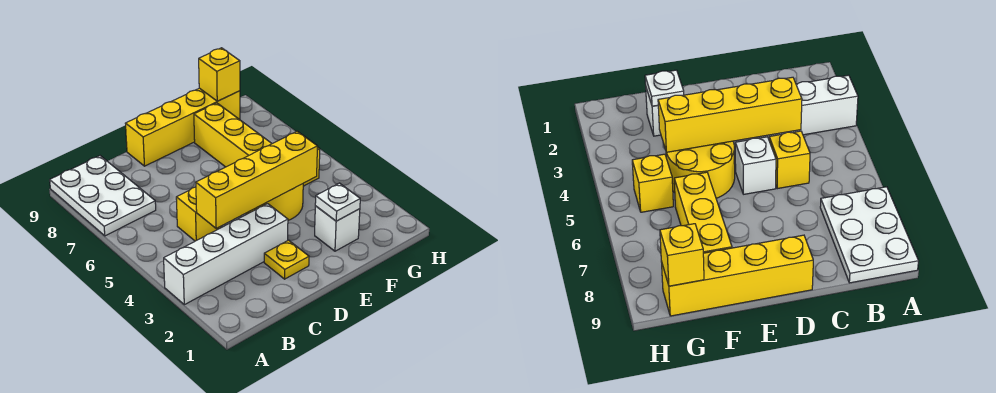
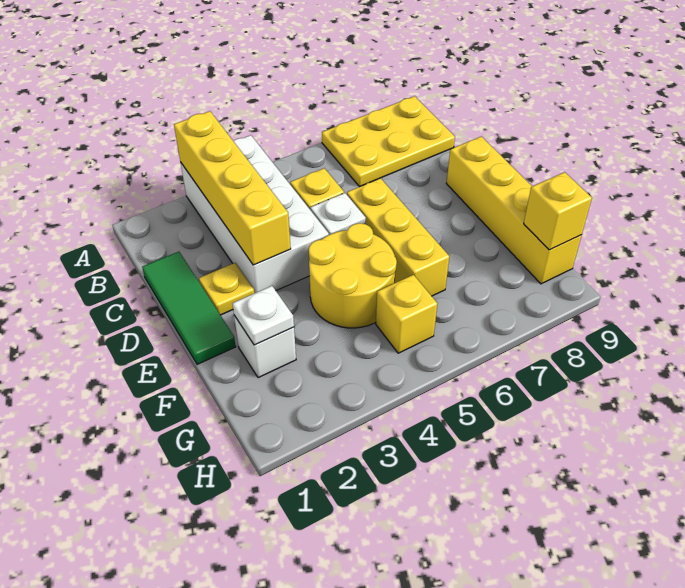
white 1x4 brick [164,204,288,305] -> white 2x4 brick [180,135,329,293]
white 2x3 plate [50,156,156,236] -> yellow 2x3 plate [322,96,455,187]
none -> green 1x3 tile [142,252,236,364]
yellow 1x4 brick [196,131,317,228] -> yellow 1x4 brick moved to [174,111,291,265]
yellow 1x3 brick [194,103,272,167] -> yellow 1x3 brick turned to [347,178,449,296]

